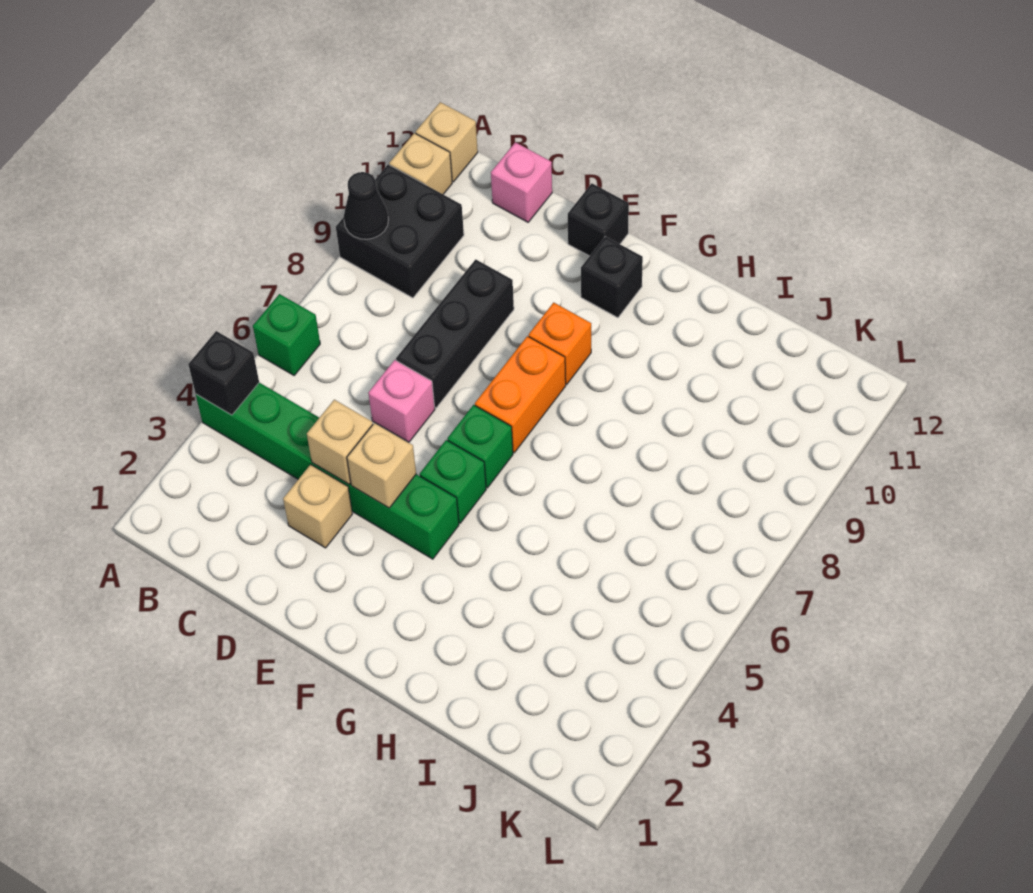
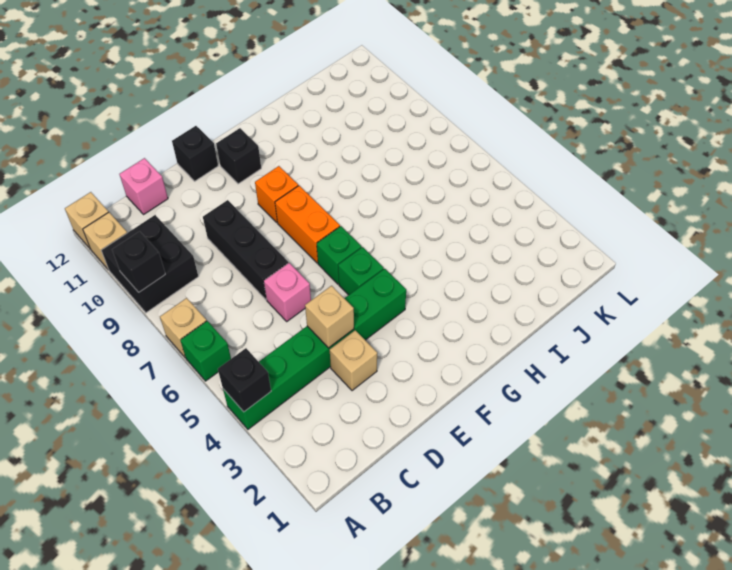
black 1x1 cone [344,172,388,239] -> black 1x1 brick [112,231,165,292]
tan 1x1 brick [347,423,416,508] -> tan 1x1 brick moved to [160,298,207,358]

